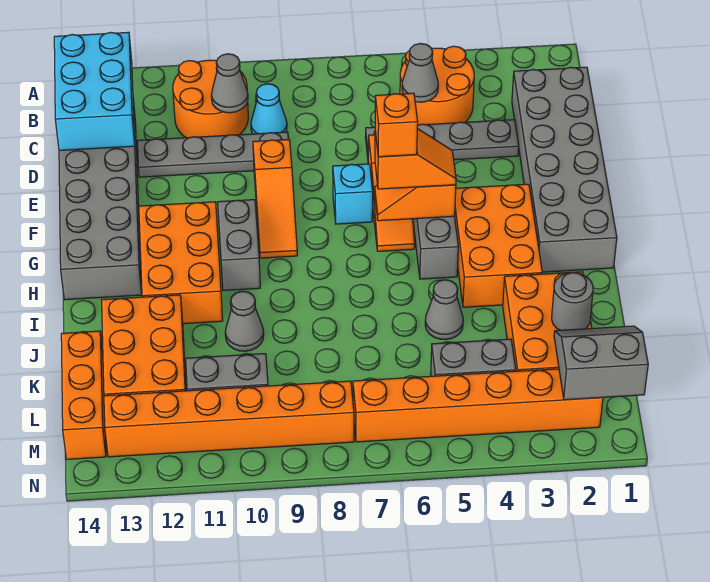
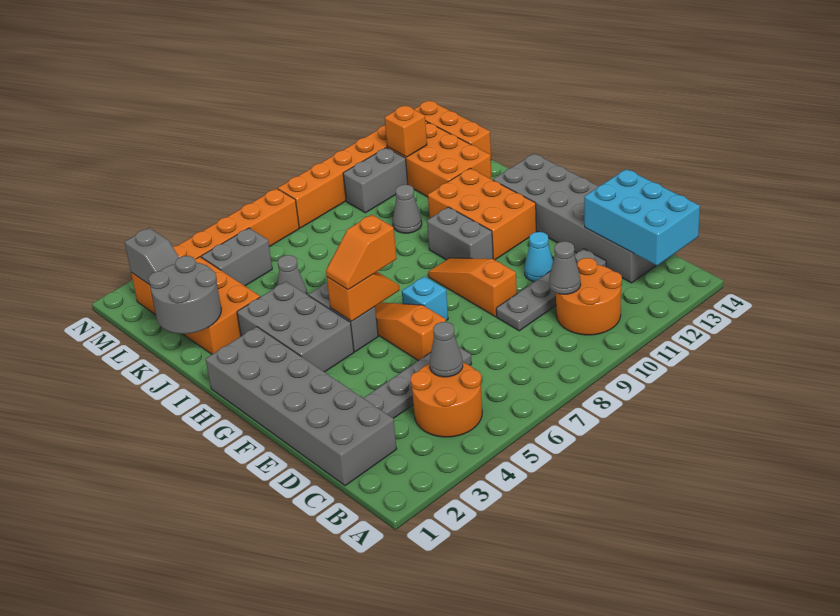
cyan 1x1 cone [251,84,287,134] -> cyan 1x1 cone moved to [524,232,553,282]
orange 2x3 brick [455,184,542,307] -> grey 2x3 brick [237,282,354,372]
orange 1x1 brick [375,93,418,157] -> orange 1x1 brick moved to [385,105,427,157]
grey 1x1 round brick [552,273,593,330] -> grey 2x2 round brick [148,256,221,334]
grey 2x2 slope [554,326,648,400] -> grey 1x2 slope [125,228,179,284]

